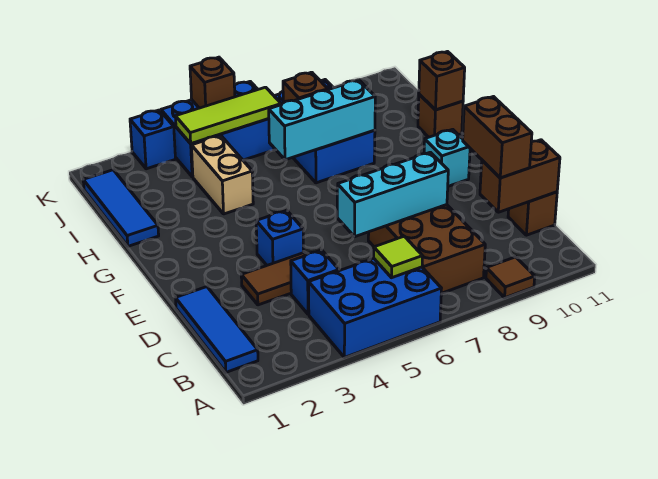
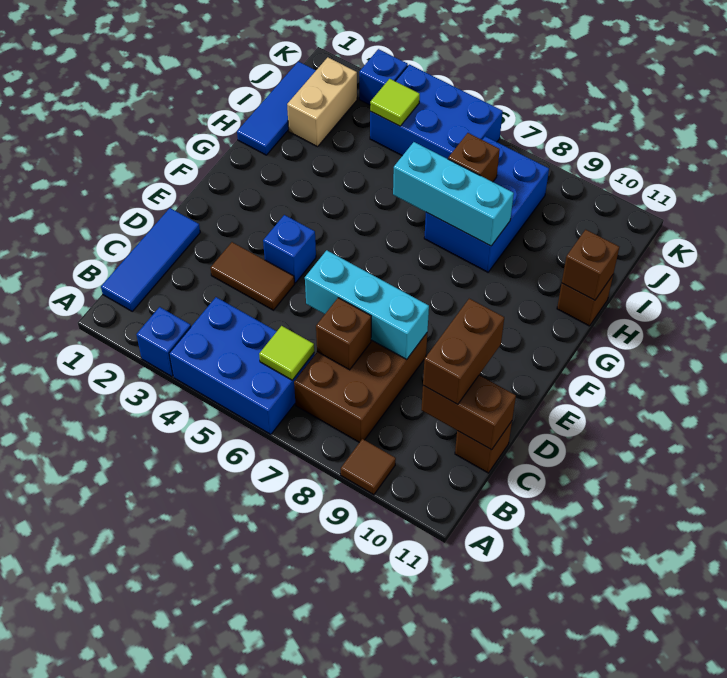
blue 1x1 brick [291,250,339,314] -> blue 1x1 brick moved to [136,307,191,377]
cyan 1x1 brick [424,129,470,186] -> none
tan 1x2 brick [191,136,253,214] -> tan 1x2 brick moved to [287,57,357,147]
lime 1x3 tile [175,87,281,144] -> lime 1x1 tile [370,79,420,126]
brown 1x1 brick [190,57,235,108] -> brown 1x1 brick moved to [316,298,371,370]

